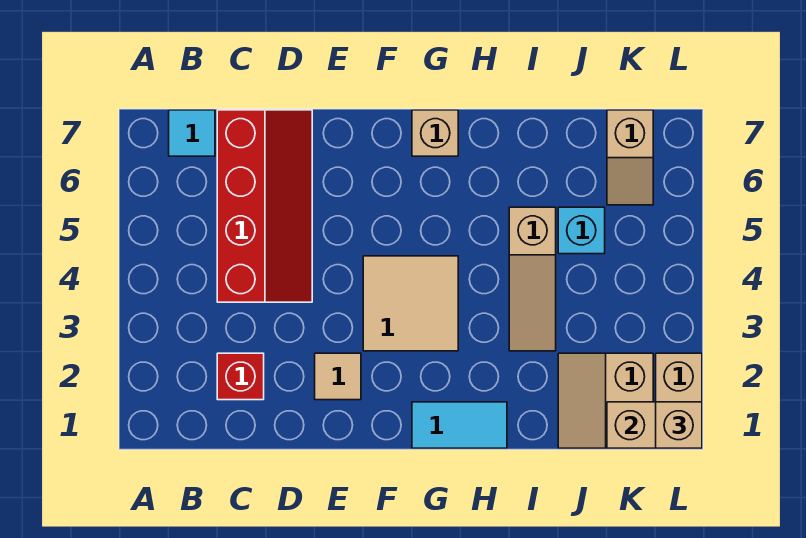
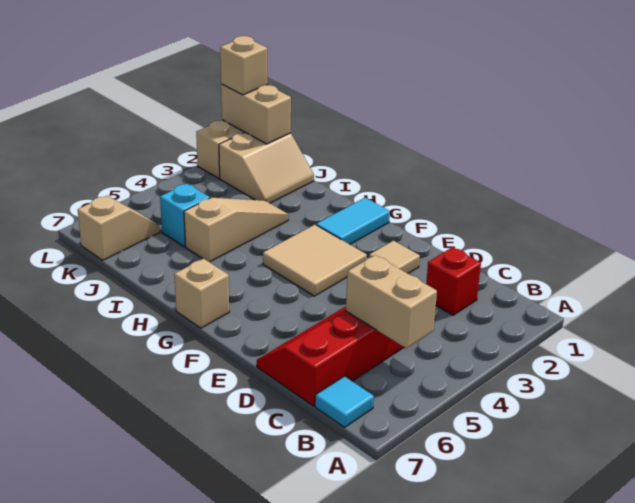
none -> tan 1x2 brick [346,255,437,348]
cyan 1x2 tile [412,402,507,448] -> cyan 1x2 tile turned to [316,198,390,244]

